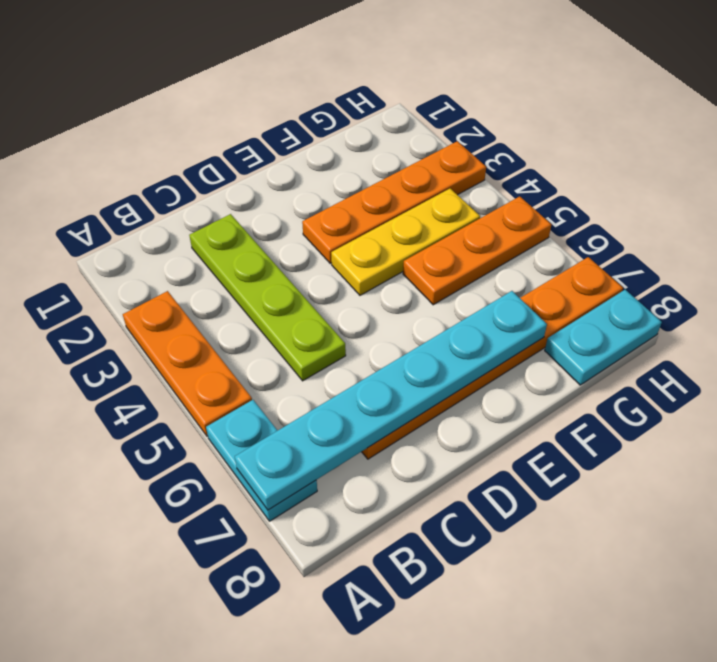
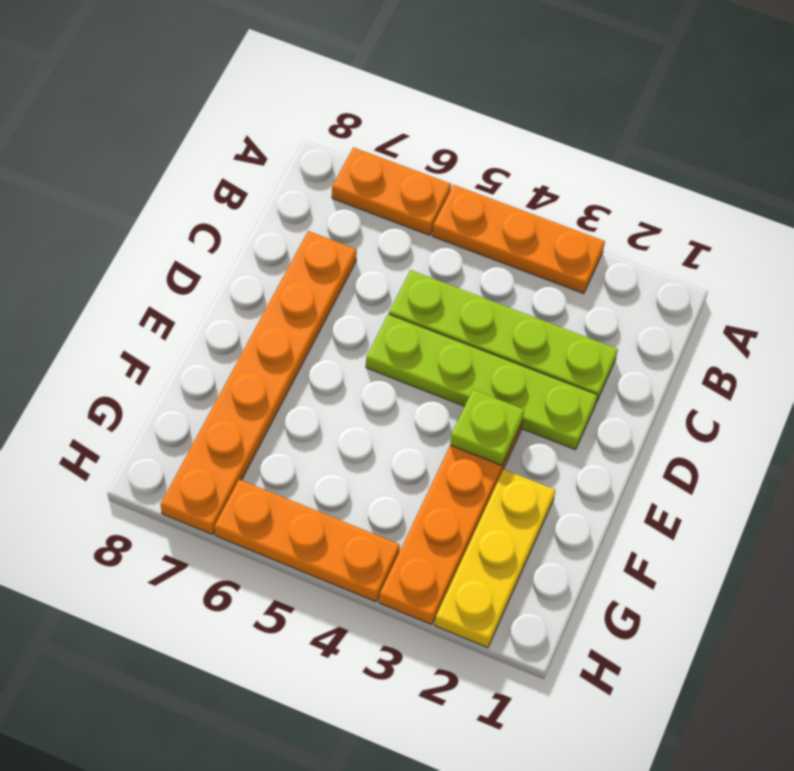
cyan 1x2 plate [206,400,317,521] -> orange 1x2 plate [332,148,451,235]
cyan 1x6 plate [235,291,547,510] -> none
none -> lime 1x4 plate [366,314,598,450]
none -> lime 1x1 plate [450,390,524,465]
yellow 1x3 plate [331,189,480,295] -> yellow 1x3 plate moved to [435,469,555,648]
orange 1x3 plate [403,196,551,305] -> orange 1x3 plate turned to [214,479,400,602]
cyan 1x2 plate [545,290,662,385] -> none

